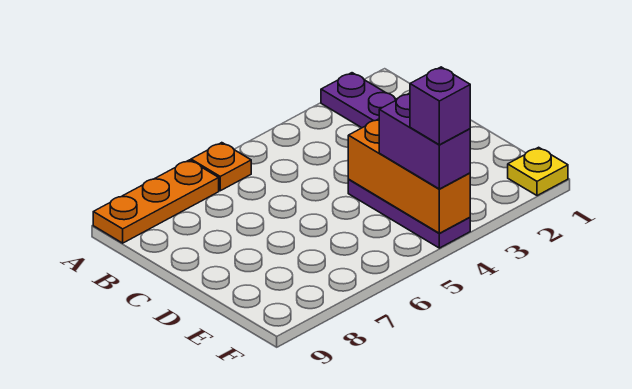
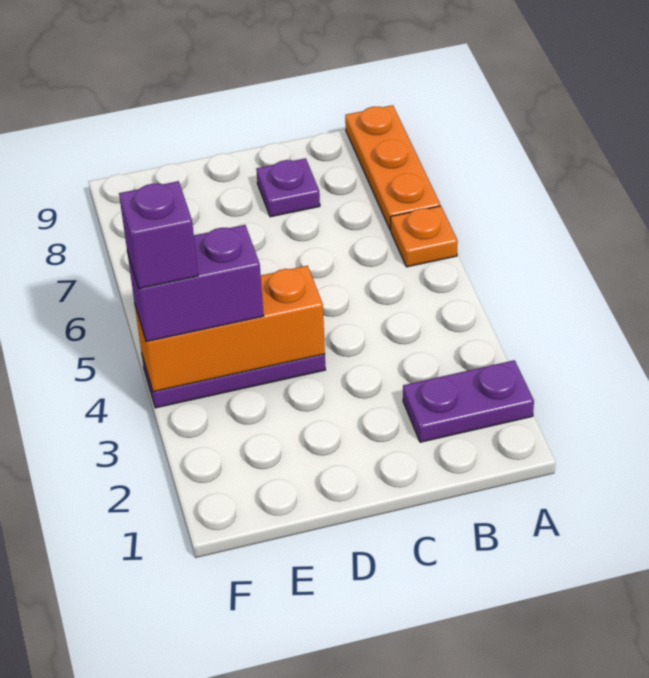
none -> purple 1x1 plate [256,158,320,217]
yellow 1x1 plate [508,147,568,196] -> none

